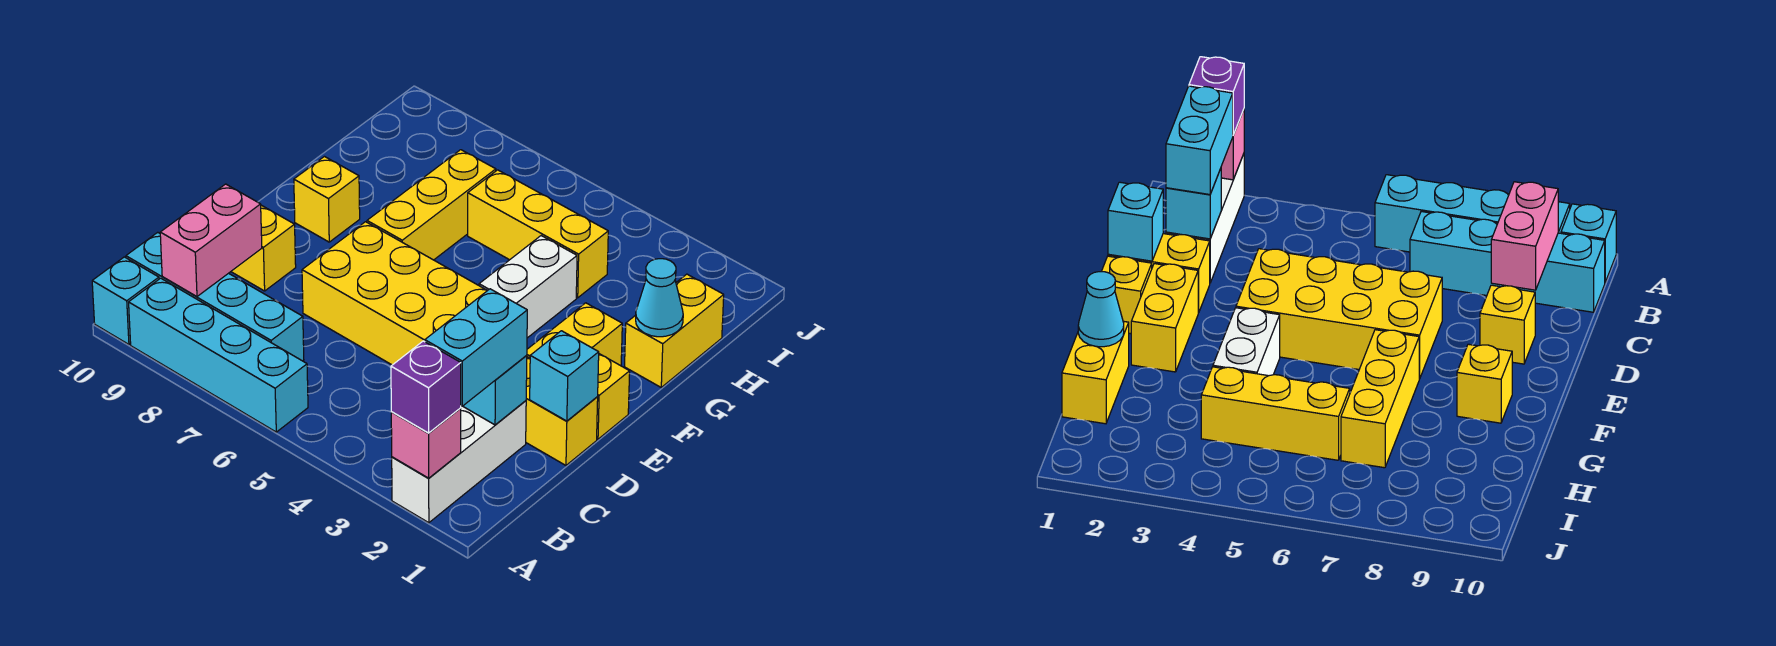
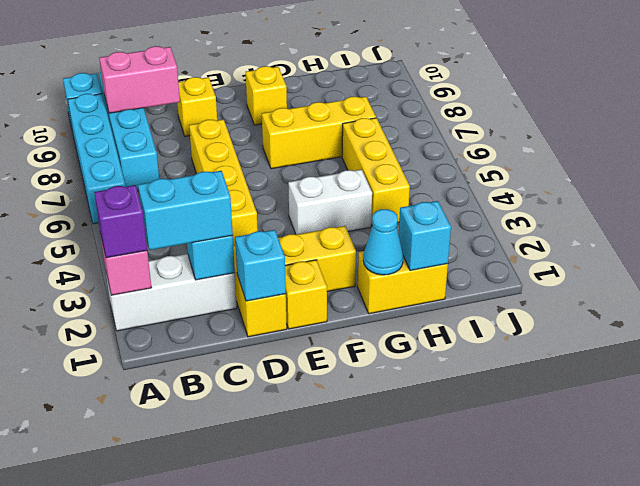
yellow 2x4 brick [302,222,487,365] -> yellow 1x4 brick [189,119,258,246]
none -> cyan 1x1 brick [399,201,451,271]

